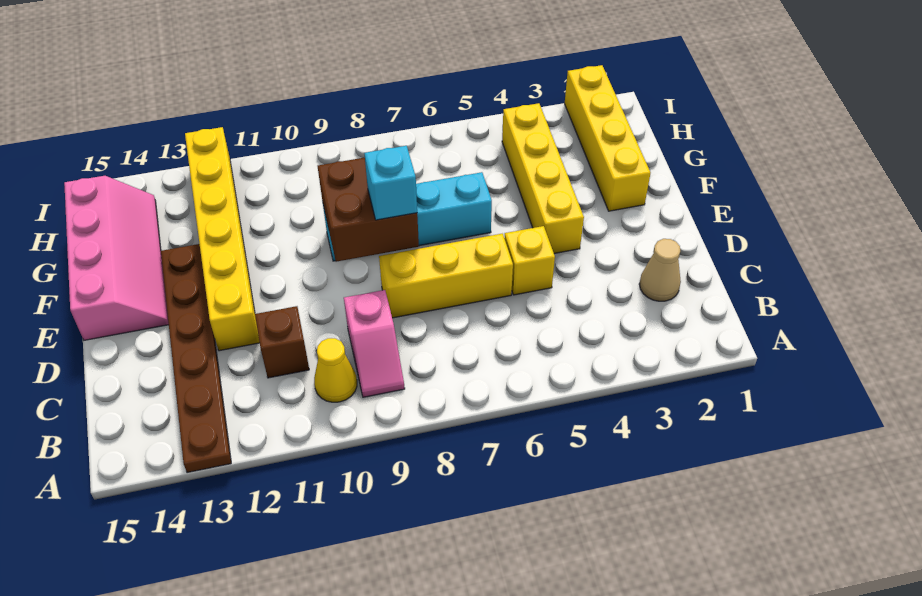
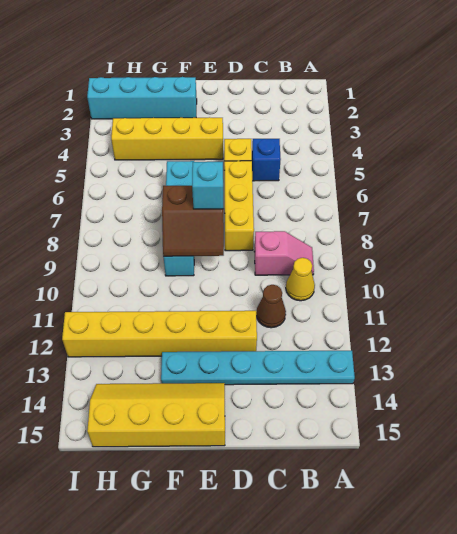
brown 1x6 plate [161,244,231,473] -> cyan 1x6 plate [161,351,355,385]
tan 1x1 cone [639,239,681,301] -> none
none -> blue 1x1 brick [252,139,281,181]
brown 1x1 brick [255,306,309,378] -> brown 1x1 cone [256,285,286,328]
brown 2x2 brick [318,158,419,262] -> brown 2x2 slope [162,186,224,256]
pink 2x4 slope [64,176,169,340] -> yellow 2x4 slope [87,383,225,447]
yellow 1x4 brick [565,65,650,211] -> cyan 1x4 brick [87,77,197,119]

